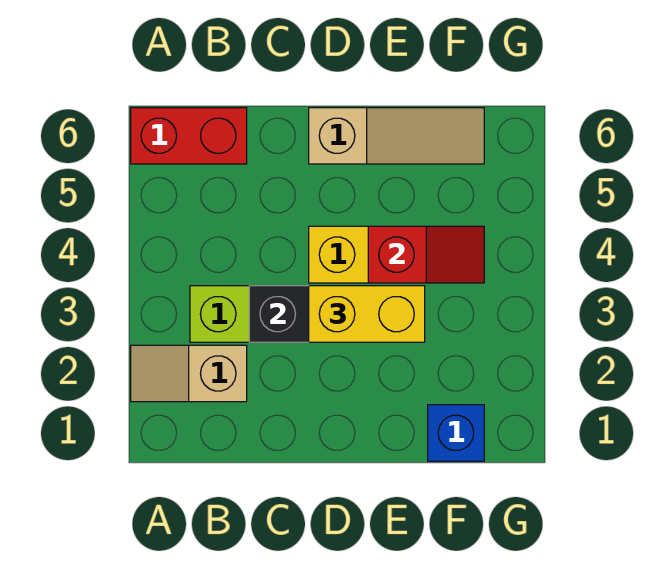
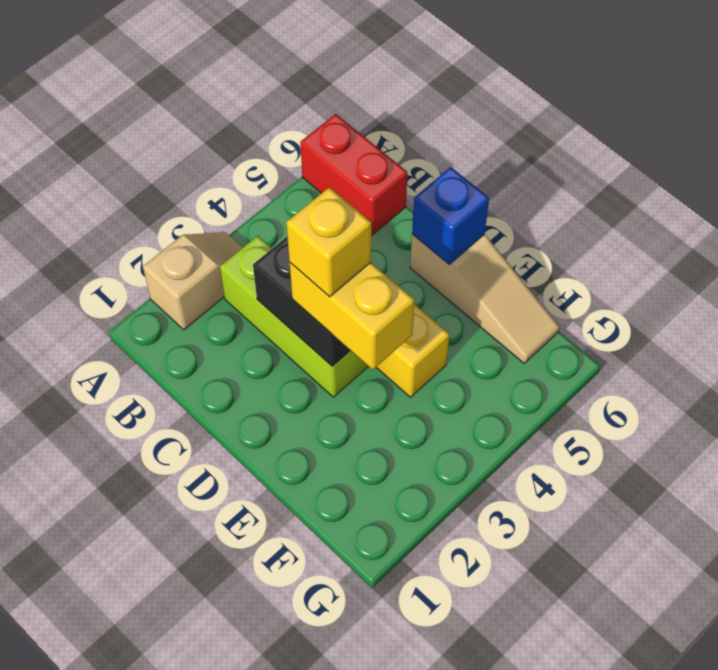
tan 1x2 slope [131,345,247,402] -> tan 1x2 slope turned to [143,232,243,330]
none -> yellow 1x1 brick [286,187,371,297]
red 1x2 slope [368,226,484,283] -> none
blue 1x1 brick [428,405,484,461] -> blue 1x1 brick moved to [412,167,489,264]

